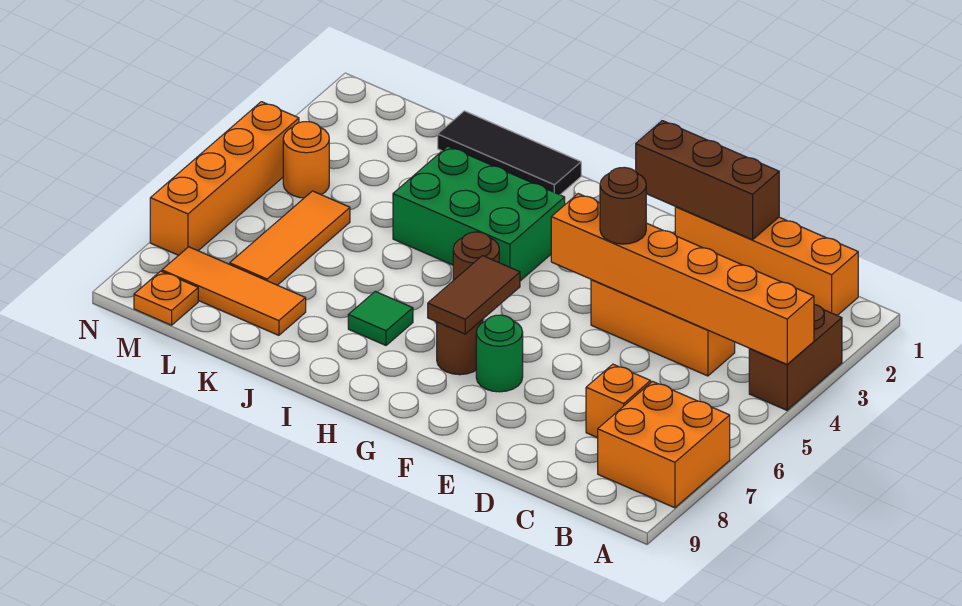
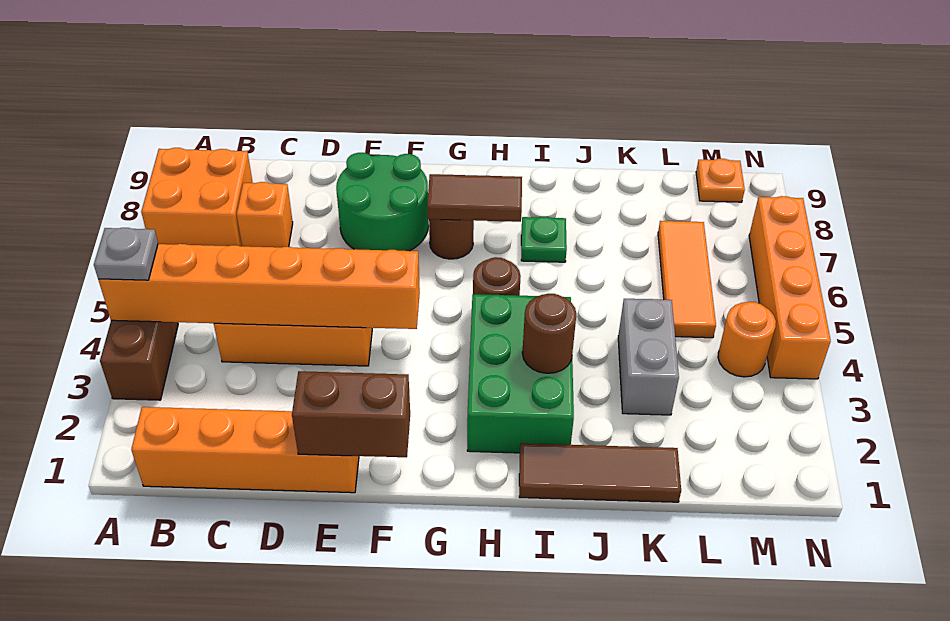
none -> grey 1x1 plate [94,228,158,280]
brown 1x3 brick [636,121,779,240] -> brown 1x2 brick [292,371,410,457]
brown 1x1 round brick [600,167,646,244] -> brown 1x1 round brick moved to [522,294,576,373]
green 1x1 round brick [476,315,523,392] -> green 2x2 round brick [336,153,429,251]
brown 1x2 tile [428,256,520,334] -> brown 1x2 tile turned to [427,174,522,222]
green 2x3 brick [393,146,565,281] -> green 2x3 brick turned to [467,294,574,453]
black 1x3 tile [438,111,581,195] -> brown 1x3 tile [519,443,681,502]
green 1x1 tile [348,291,413,345] -> green 1x1 plate [521,217,567,262]
none -> grey 1x2 brick [618,299,679,415]
orange 1x3 tile [162,247,306,335] -> none

